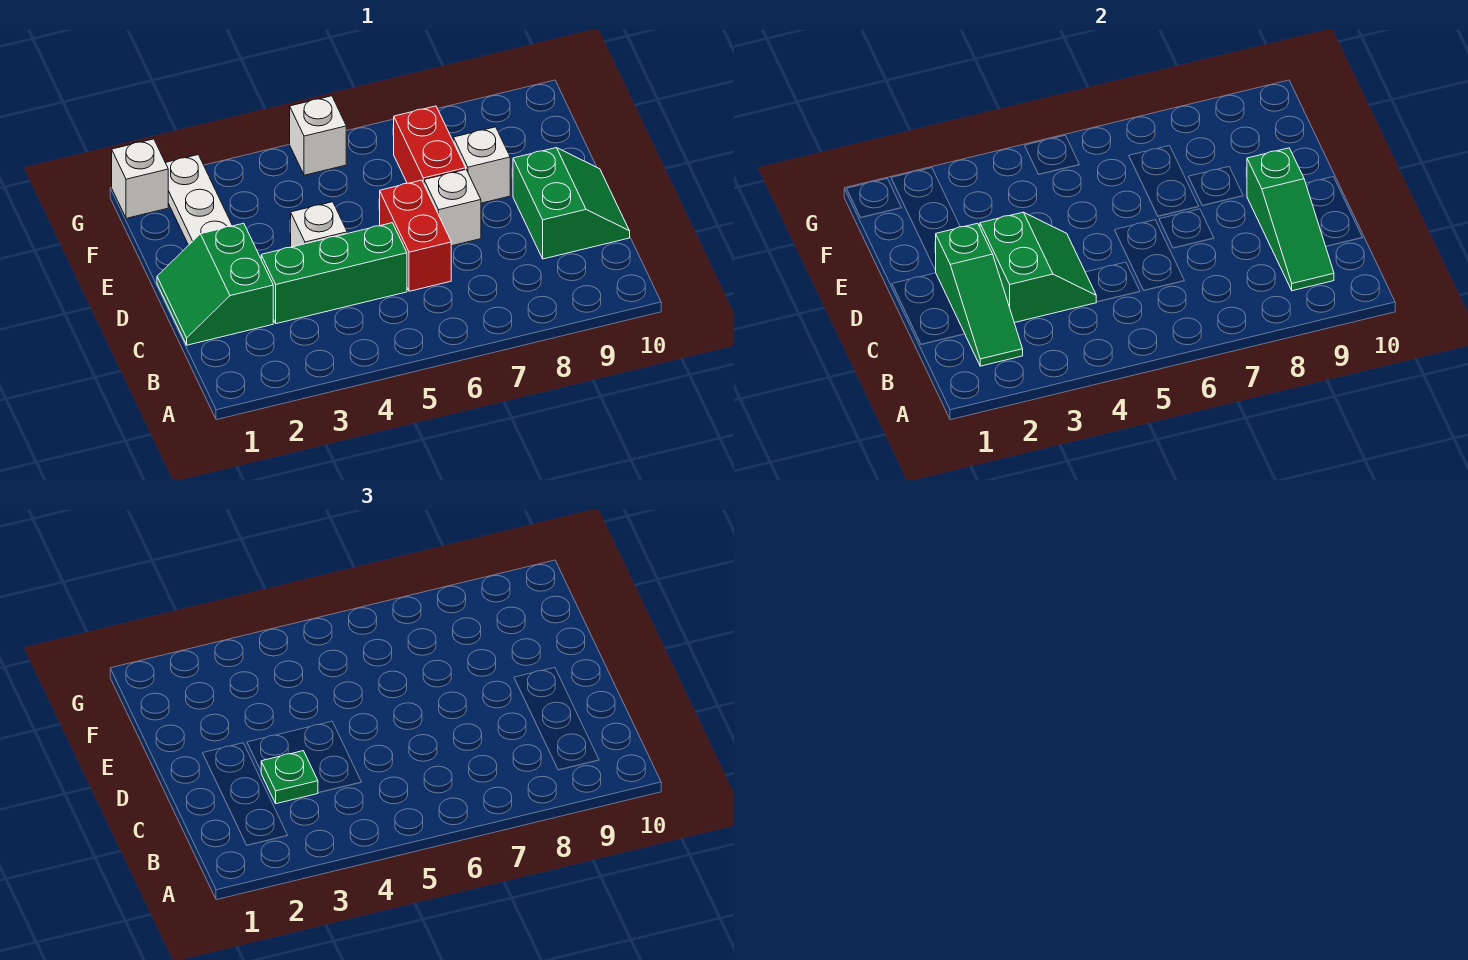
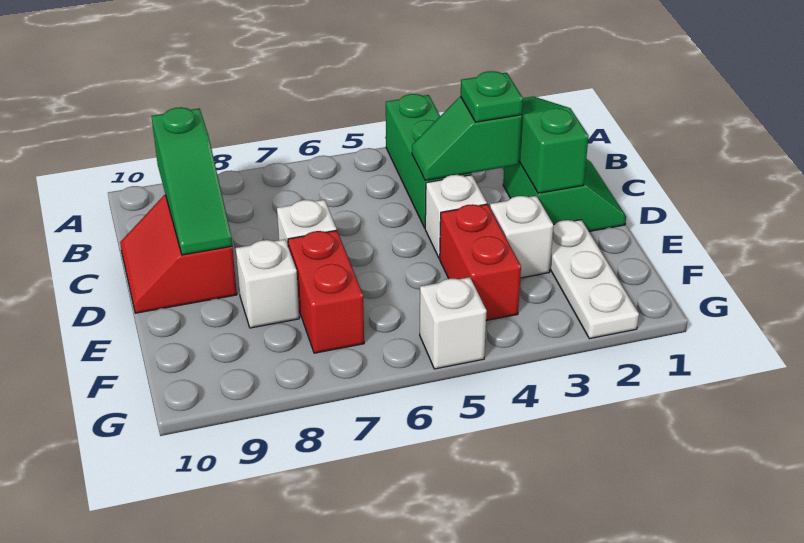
green 1x3 slope [1247,148,1334,291] -> green 1x3 slope turned to [151,107,232,255]
green 1x3 brick [261,223,407,324] -> green 1x3 brick turned to [386,94,471,228]
green 2x2 slope [980,212,1096,323] -> green 1x2 slope [412,97,522,181]
red 1x2 brick [380,180,451,291] -> red 1x2 brick moved to [440,204,521,321]
green 2x2 slope [513,148,630,259] -> red 2x2 slope [120,195,237,313]
white 1x1 brick [112,139,168,218] -> white 1x1 brick moved to [490,196,553,278]

